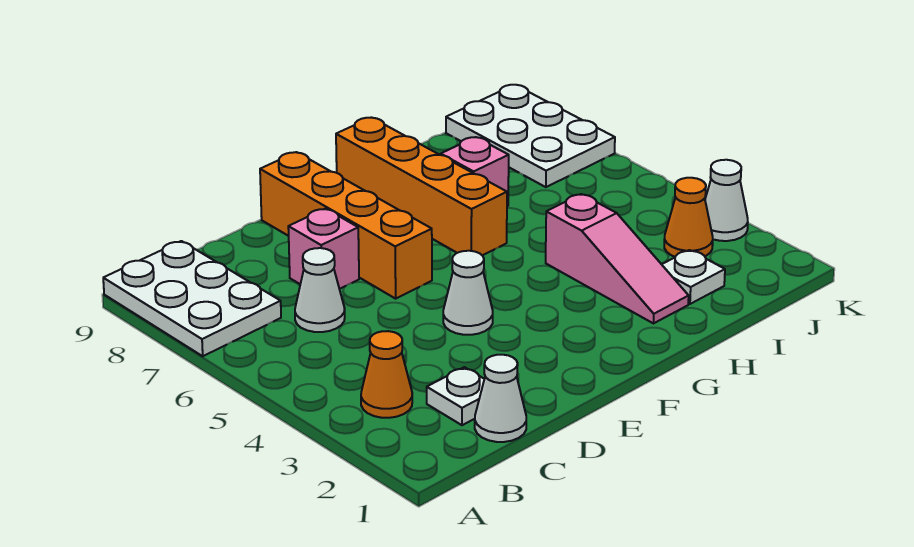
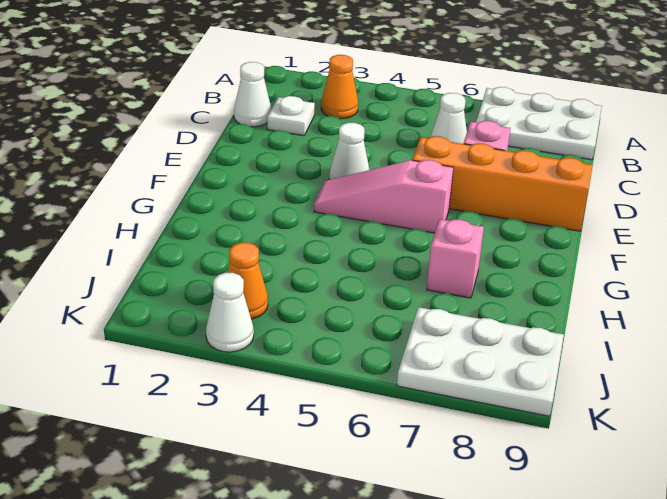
orange 1x4 brick [336,118,507,255] -> none
pink 1x3 slope [546,194,689,323] -> pink 1x3 slope moved to [314,160,454,233]
white 1x1 plate [662,250,725,304] -> none

